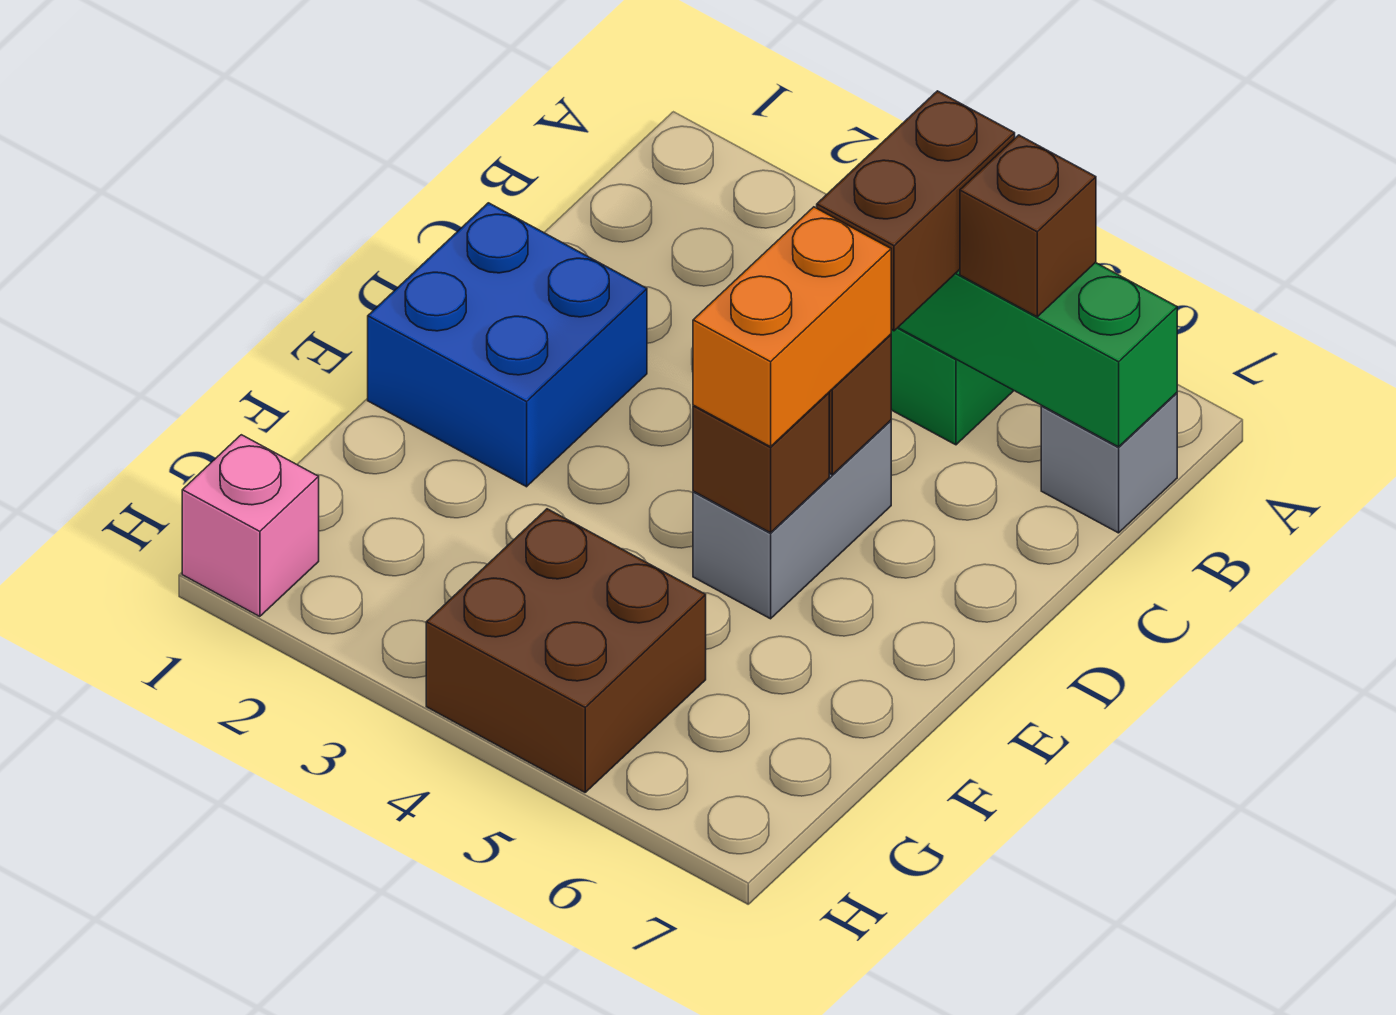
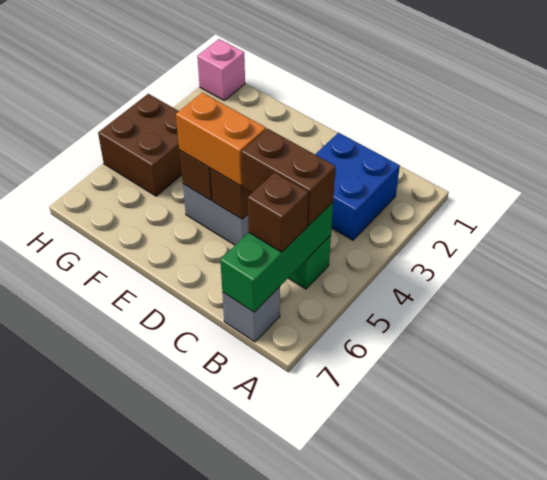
blue 2x2 brick [368,203,647,487] -> blue 2x2 brick moved to [315,133,400,240]

